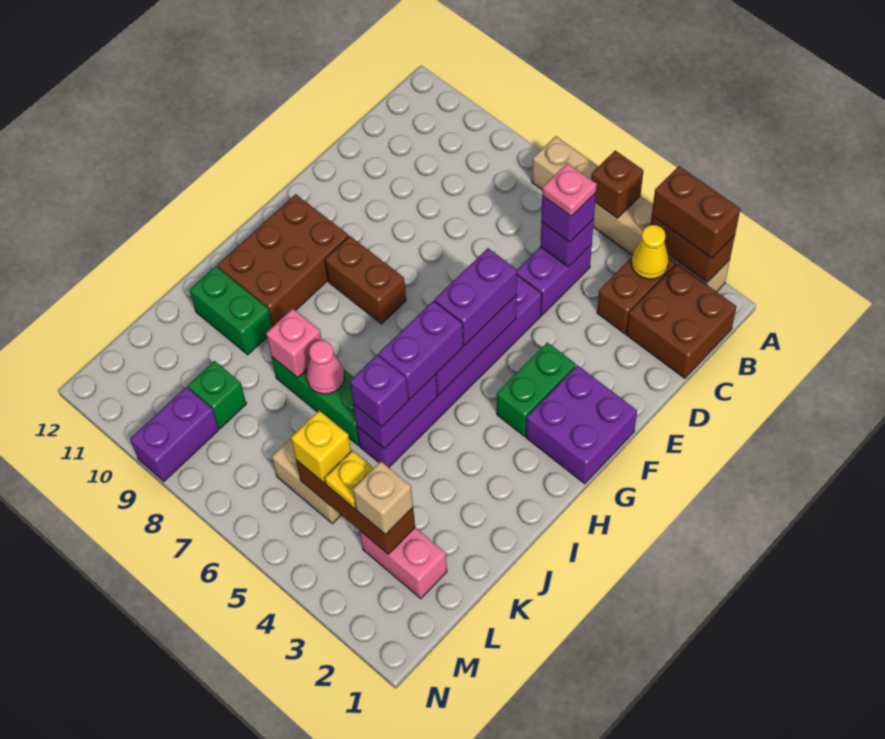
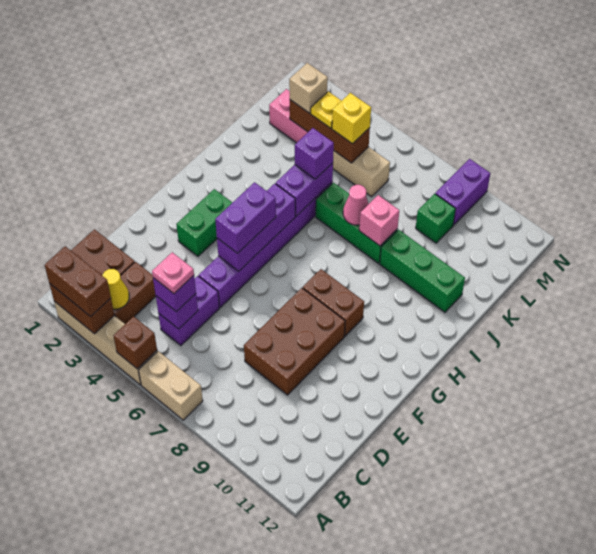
purple 2x2 brick [526,365,637,484] -> none
brown 2x3 brick [217,194,349,327] -> brown 2x3 brick moved to [244,288,345,395]
purple 1x2 brick [379,301,463,399] -> none
green 1x2 brick [190,266,272,355] -> green 1x3 brick [380,230,465,312]

